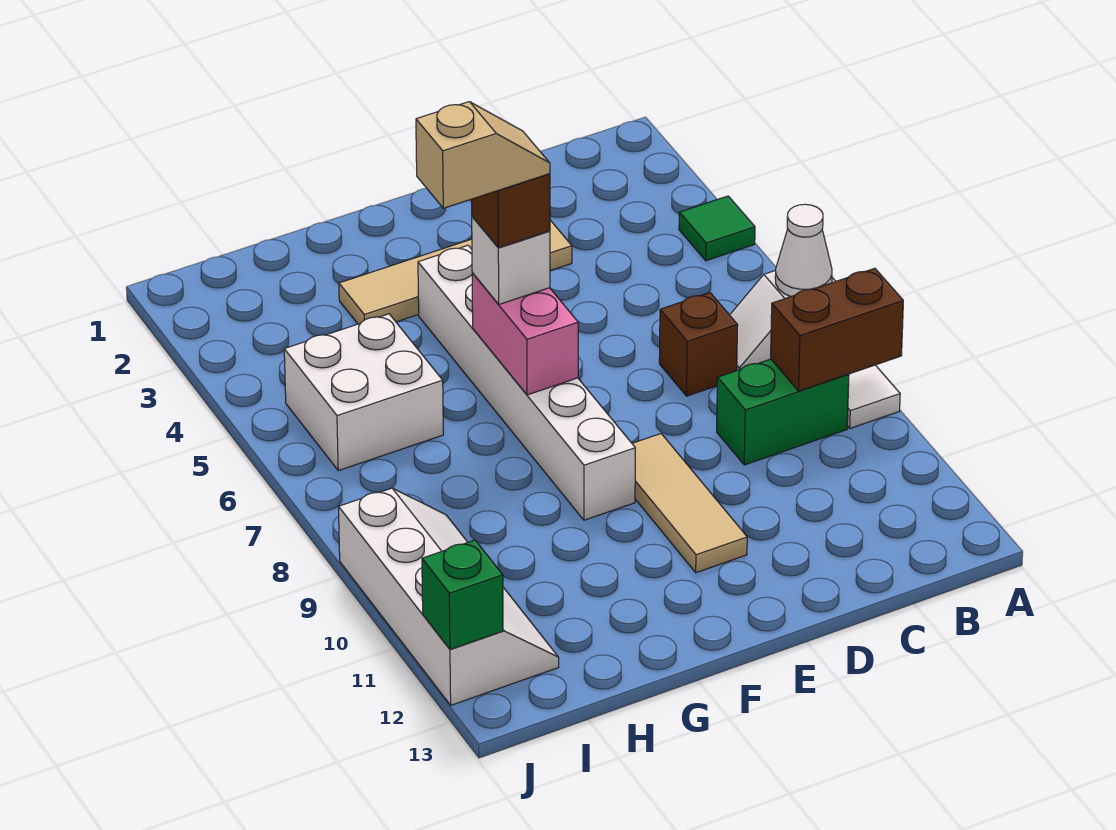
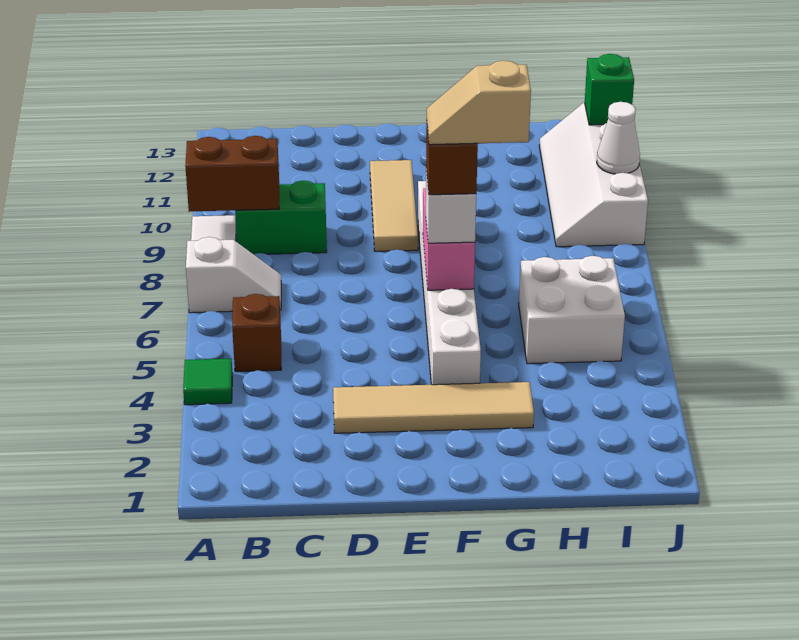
white 1x1 cone [775,204,832,297] -> white 1x1 cone moved to [597,102,640,174]
brown 1x1 brick [659,293,738,396] -> brown 1x1 brick moved to [232,294,281,372]

